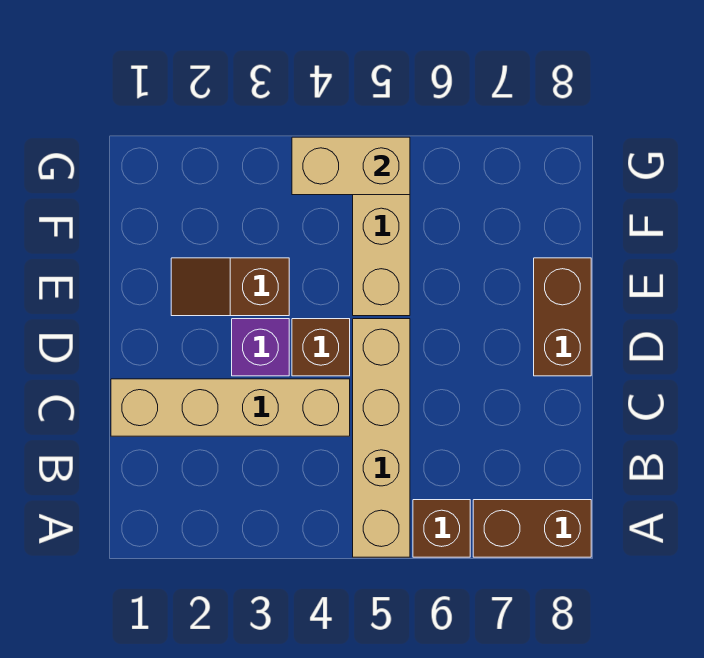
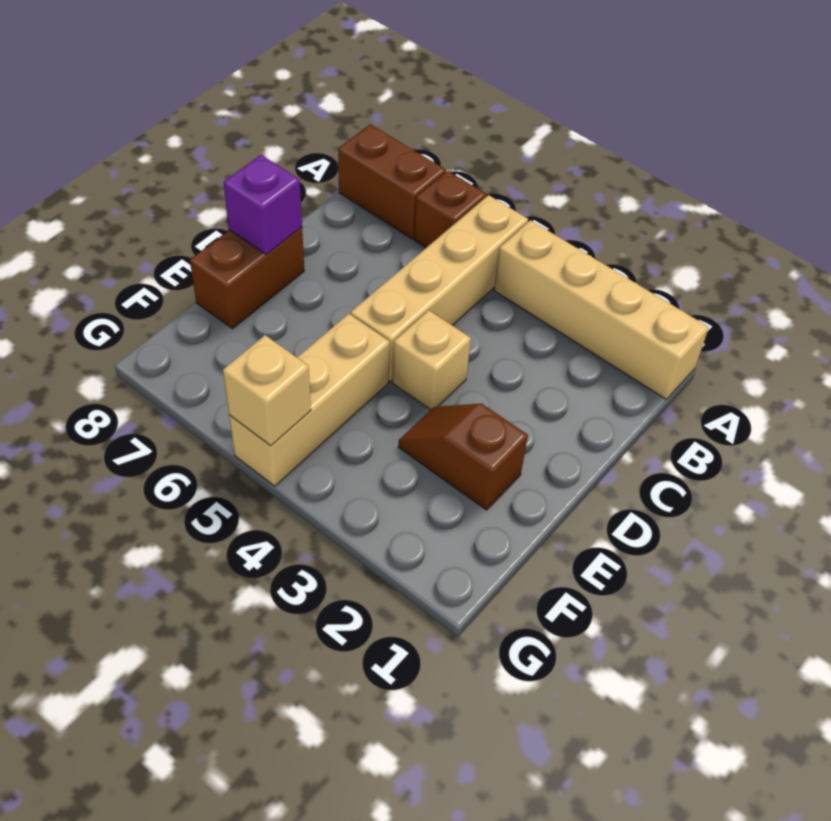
tan 1x4 brick [111,379,350,436] -> tan 1x4 brick moved to [494,220,709,399]
purple 1x1 brick [232,319,289,376] -> purple 1x1 brick moved to [223,155,302,255]
brown 1x1 brick [292,319,350,376] -> tan 1x1 brick [392,310,471,410]
brown 1x2 slope [171,258,289,316] -> brown 1x2 slope turned to [399,403,528,510]
tan 1x2 brick [292,137,410,195] -> tan 1x1 brick [223,335,311,446]

